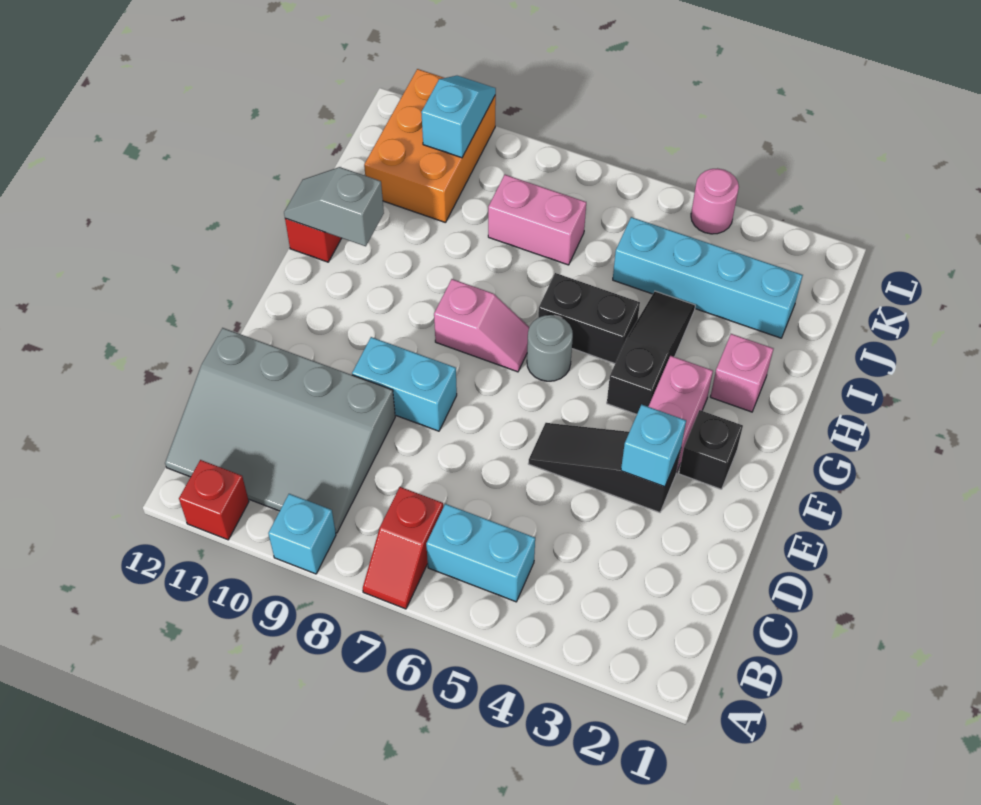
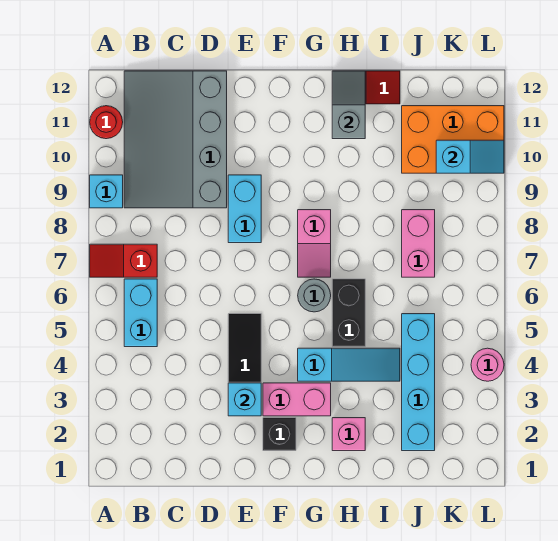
red 1x1 brick [179,460,249,540] -> red 1x1 round brick [90,106,123,139]
black 1x3 slope [607,291,695,414] -> cyan 1x3 slope [298,348,400,381]

